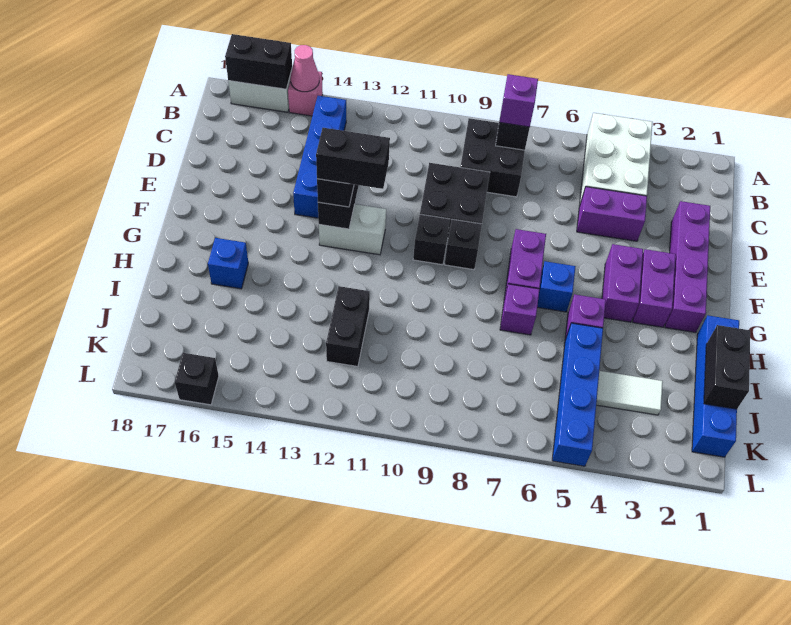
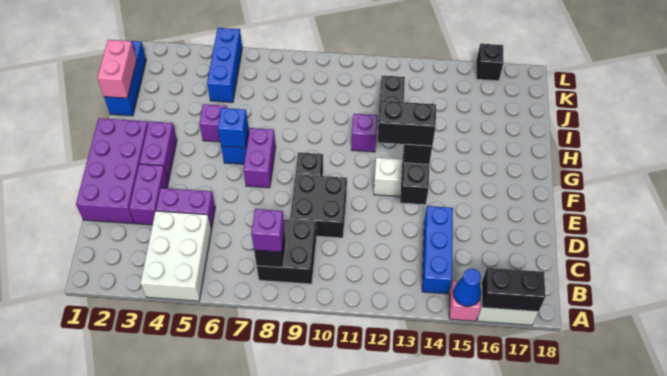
pink 1x1 cone [290,45,319,92] -> blue 1x1 cone [453,269,481,307]
blue 1x4 brick [293,96,346,218] -> blue 1x3 brick [422,206,453,294]
purple 1x4 brick [665,201,710,333] -> purple 2x4 brick [76,118,148,224]
purple 1x2 brick [602,244,643,322] -> purple 1x2 brick moved to [129,164,168,225]
black 1x1 brick [413,214,450,265] -> none
blue 1x4 brick [692,315,739,457] -> blue 1x3 brick [104,41,146,116]
purple 1x1 brick [500,284,539,335] -> purple 1x1 brick moved to [351,114,378,152]
blue 1x1 brick [208,238,248,289] -> blue 1x1 brick moved to [218,108,249,148]
black 1x2 brick [704,325,750,409] -> pink 1x2 brick [97,40,137,98]
blue 1x4 brick [552,323,603,466] -> blue 1x3 brick [207,28,242,102]
white 1x2 tile [596,371,663,415] -> none

